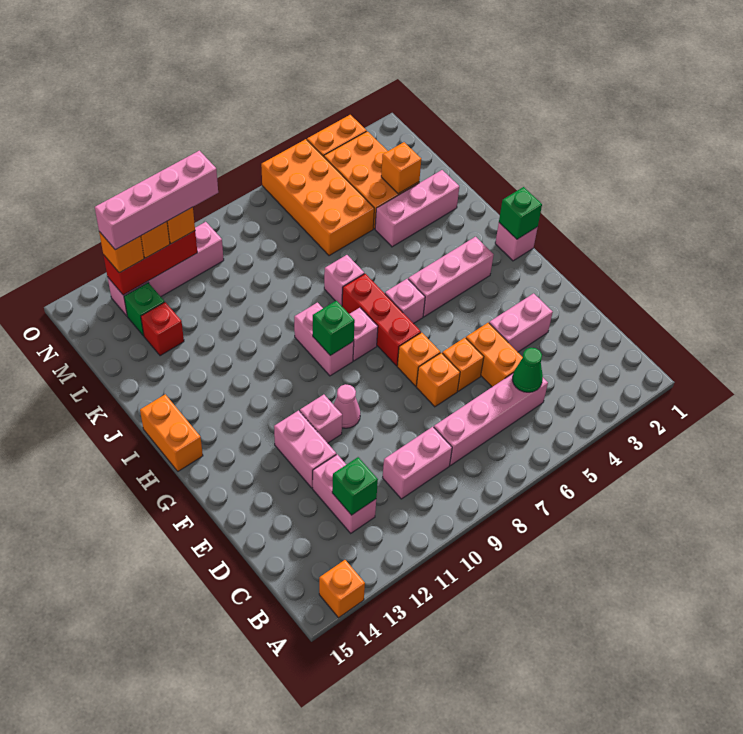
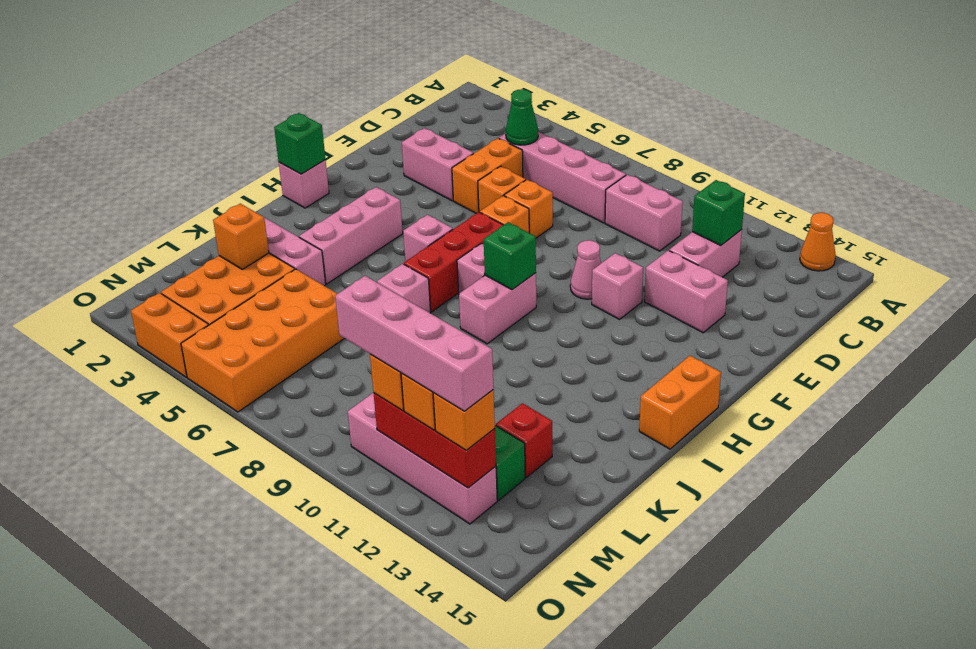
orange 1x1 brick [319,560,365,618] -> orange 1x1 cone [800,213,836,271]
pink 1x2 brick [274,411,336,488] -> pink 1x2 brick turned to [645,250,728,333]
pink 1x3 brick [408,237,494,317] -> pink 1x3 brick turned to [299,187,403,284]

